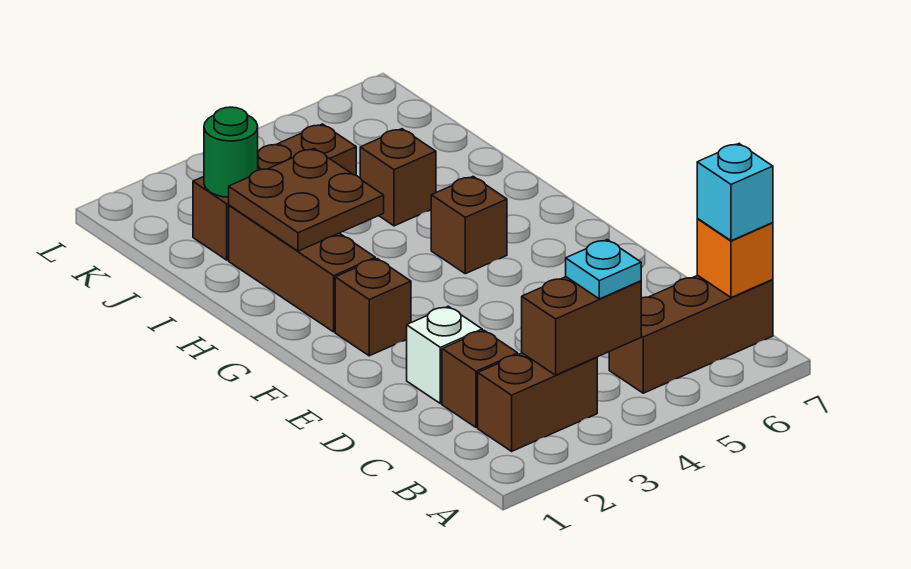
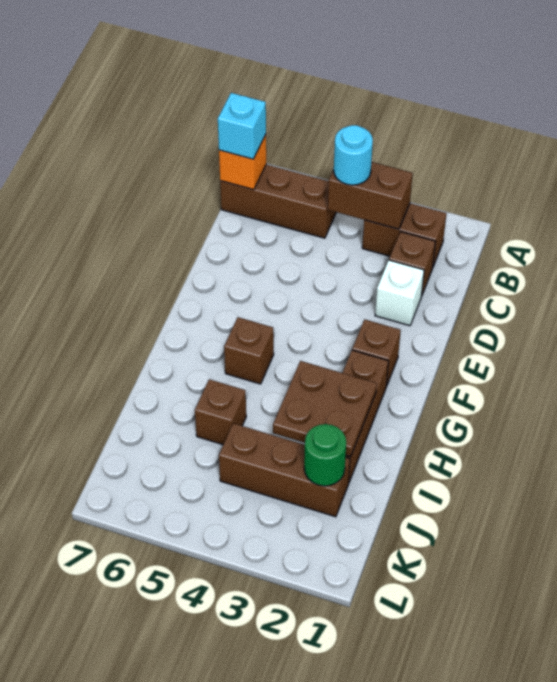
cyan 1x1 plate [566,240,641,299] -> cyan 1x1 round brick [334,125,373,185]

